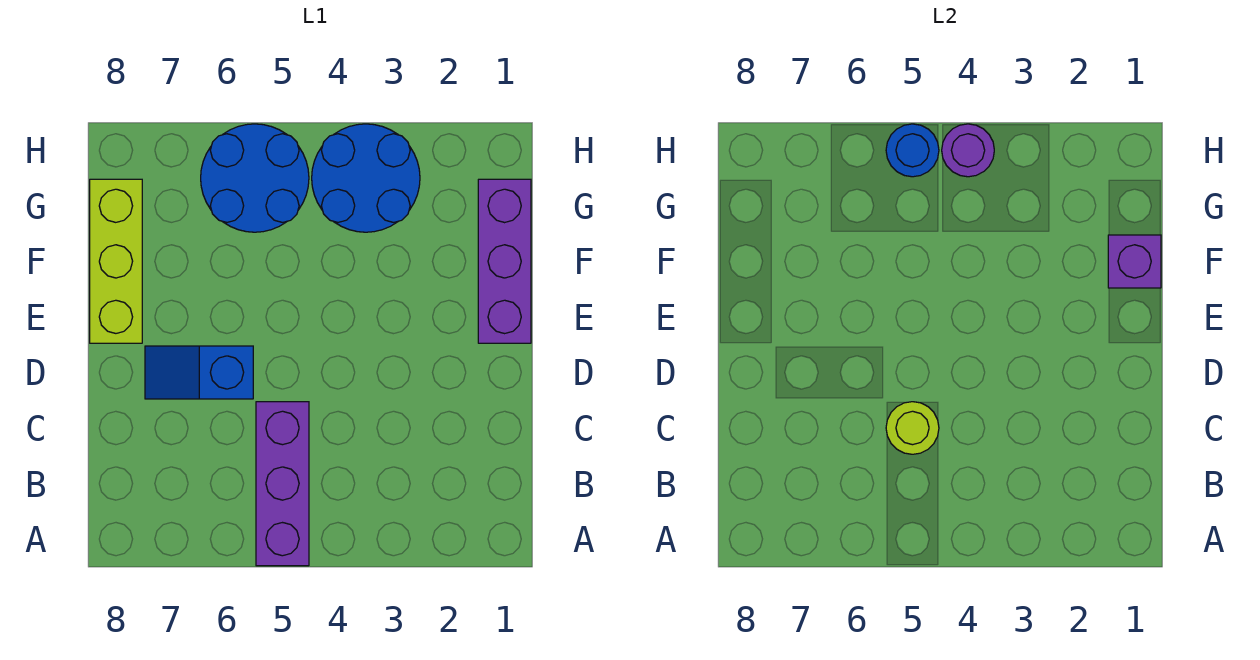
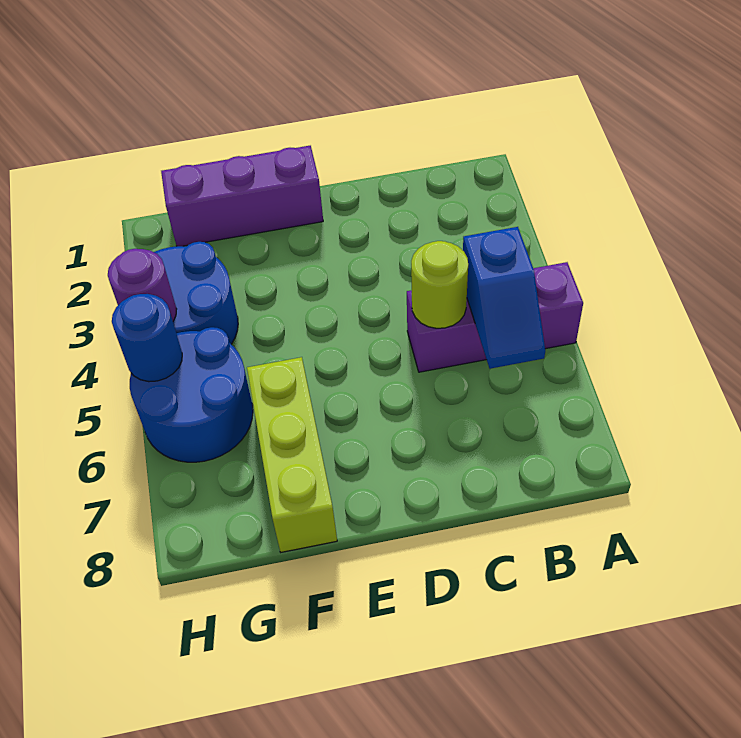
blue 1x2 slope [145,346,253,399] -> blue 1x2 slope moved to [463,227,545,369]
lime 1x3 brick [90,179,142,343] -> lime 1x3 brick turned to [247,357,337,552]
purple 1x1 brick [1108,235,1161,288] -> none

